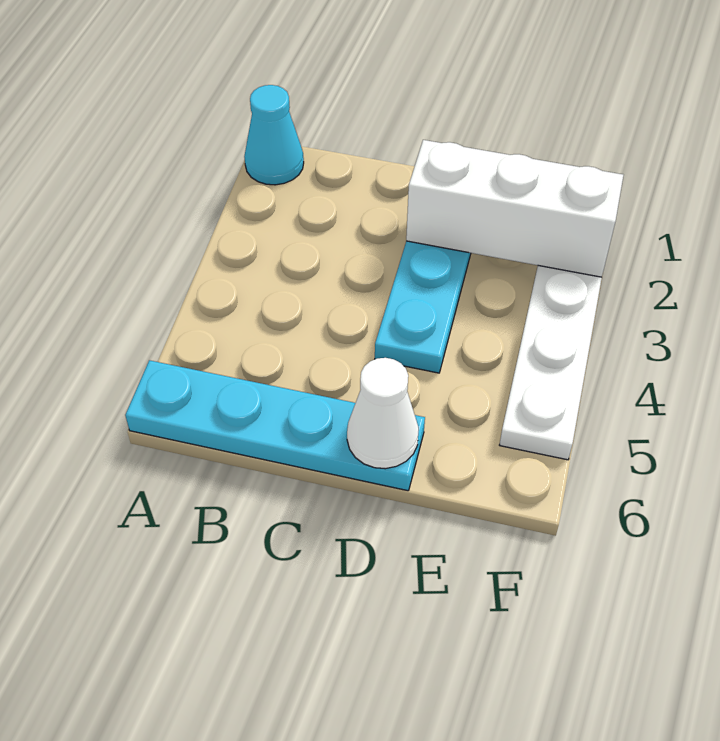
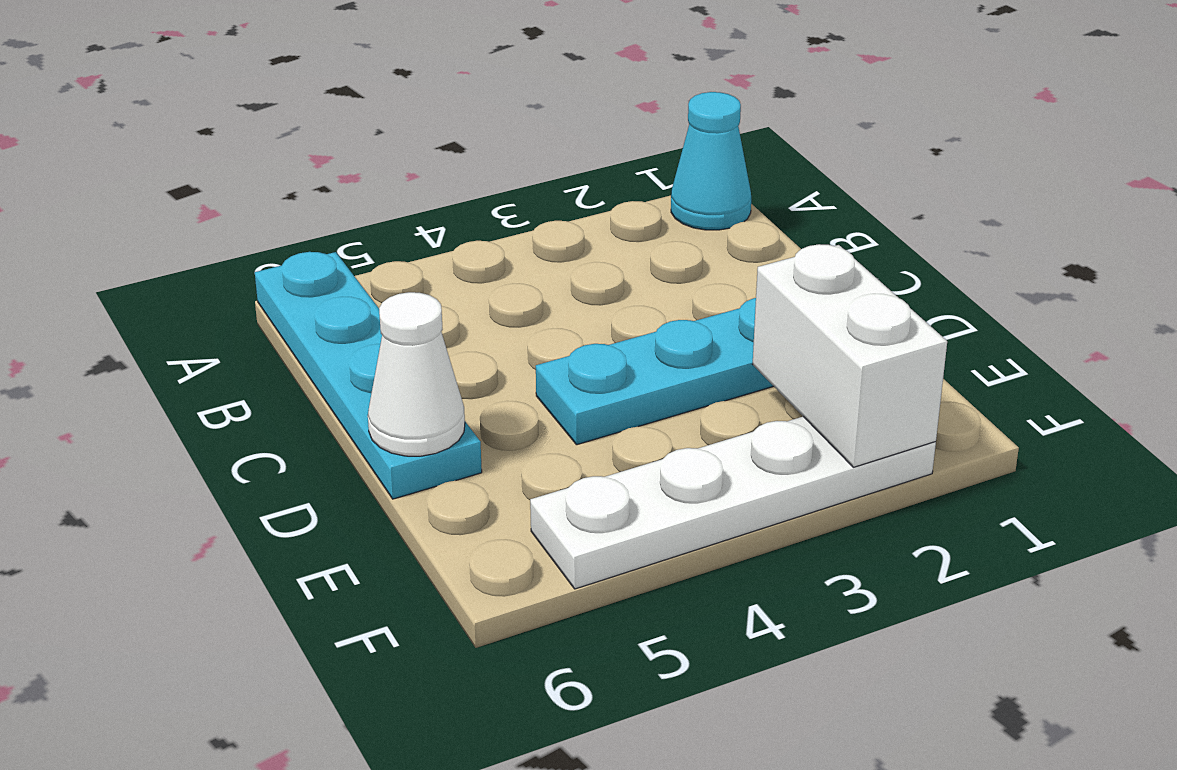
white 1x3 brick [406,140,623,277] -> white 1x2 brick [753,244,947,467]

